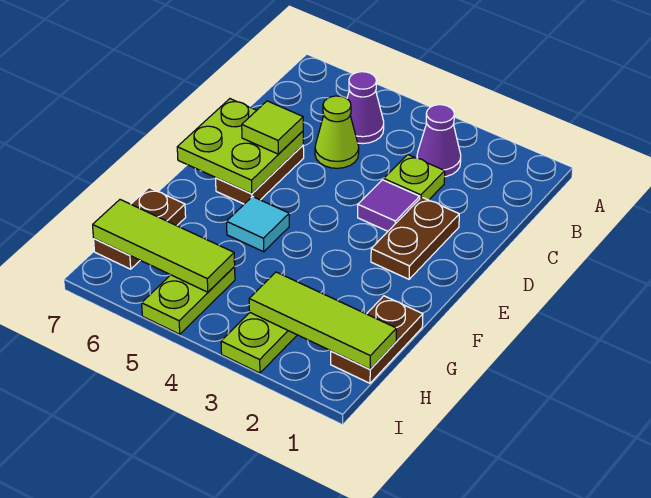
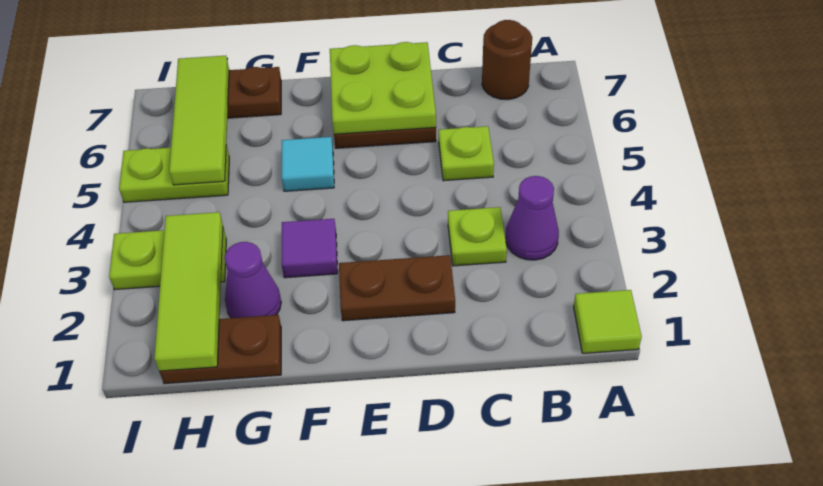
purple 1x1 cone [347,72,384,144] -> purple 1x1 cone moved to [225,242,281,318]
none -> brown 1x1 round brick [482,20,532,99]
lime 1x1 cone [315,96,359,168] -> lime 1x1 plate [439,126,494,181]
purple 1x1 tile [358,180,420,231] -> purple 1x1 tile moved to [282,219,338,278]
lime 1x1 tile [242,101,303,154] -> lime 1x1 tile moved to [574,290,642,353]

